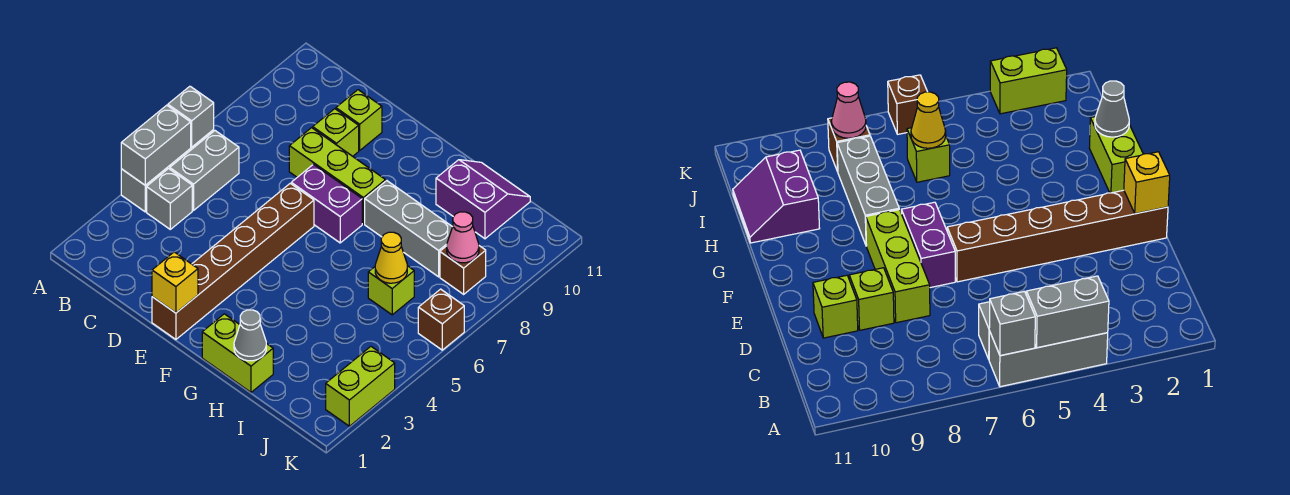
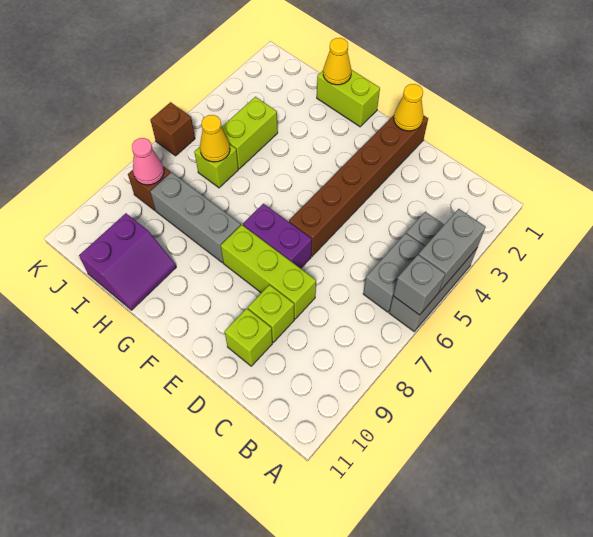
yellow 1x1 brick [152,252,198,313] -> yellow 1x1 cone [394,84,424,131]
grey 1x1 cone [234,310,266,361] -> yellow 1x1 cone [323,38,351,85]
purple 2x2 slope [436,160,530,239] -> purple 2x2 slope turned to [79,213,176,310]
lime 1x2 brick [326,347,395,426] -> lime 1x2 brick moved to [221,97,278,169]

